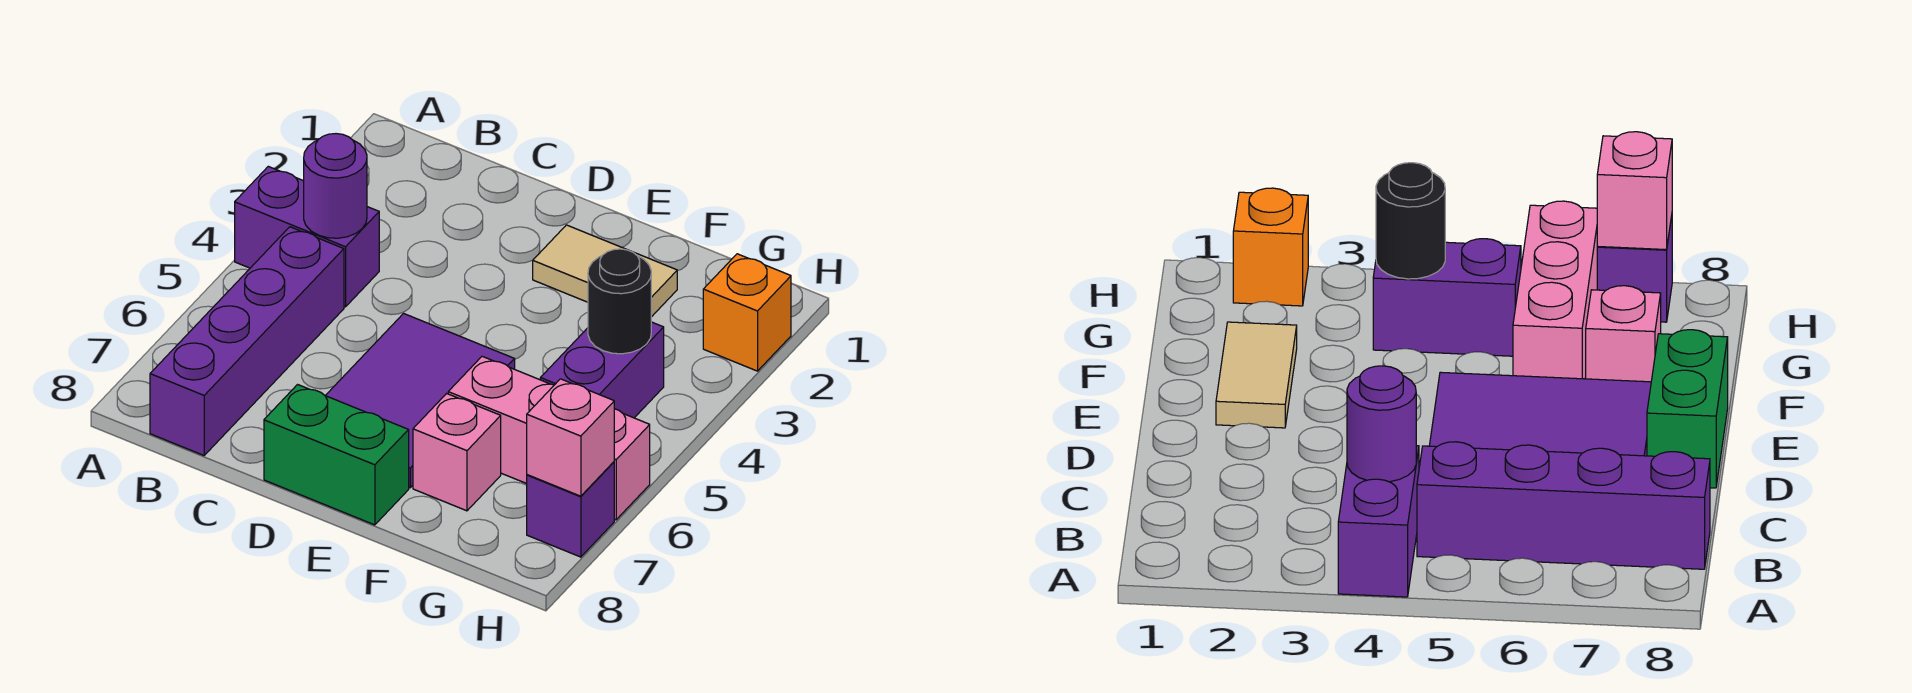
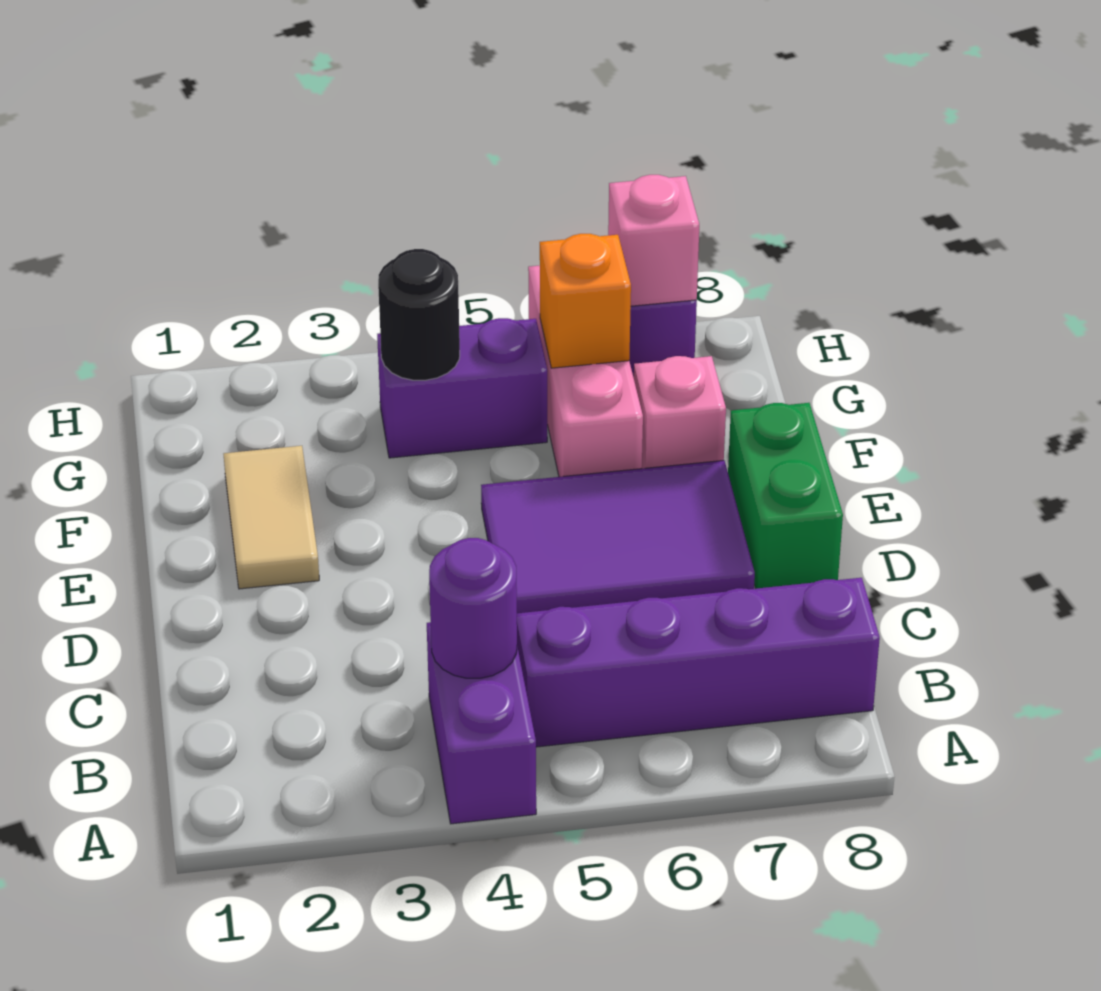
orange 1x1 brick [703,254,791,371] -> orange 1x1 brick moved to [540,234,631,368]

